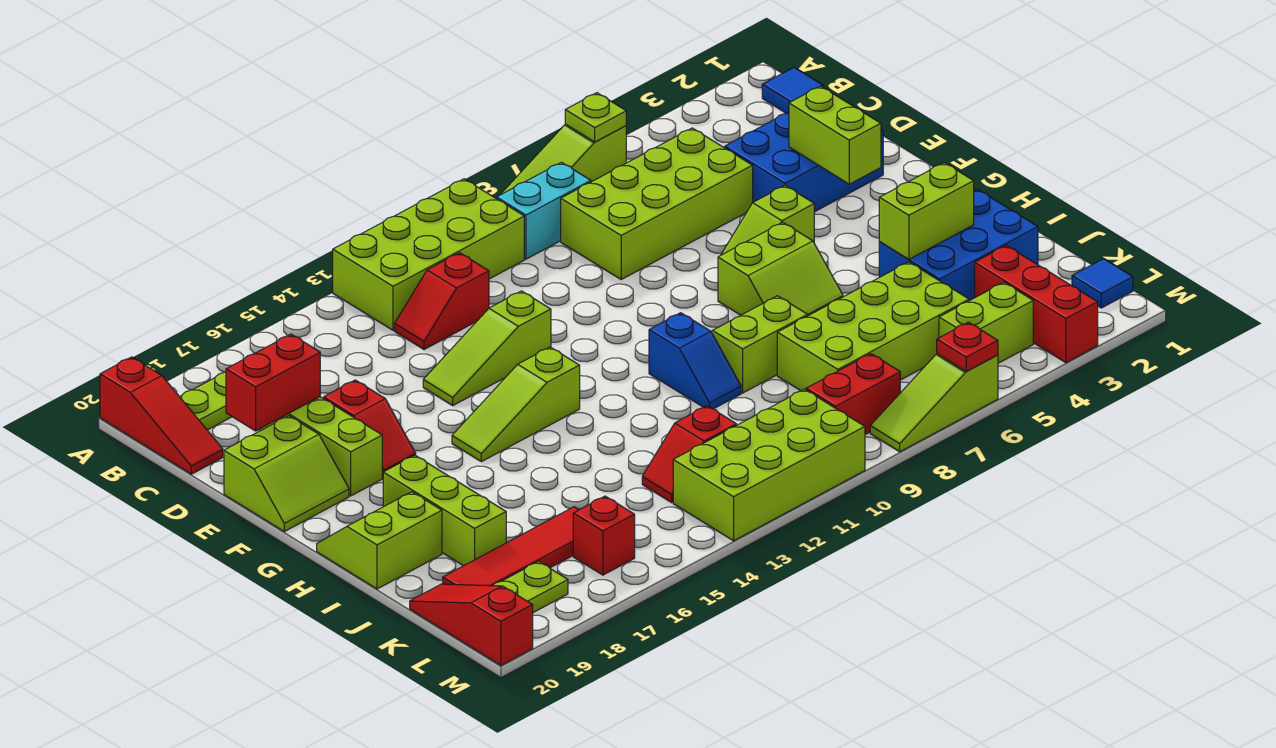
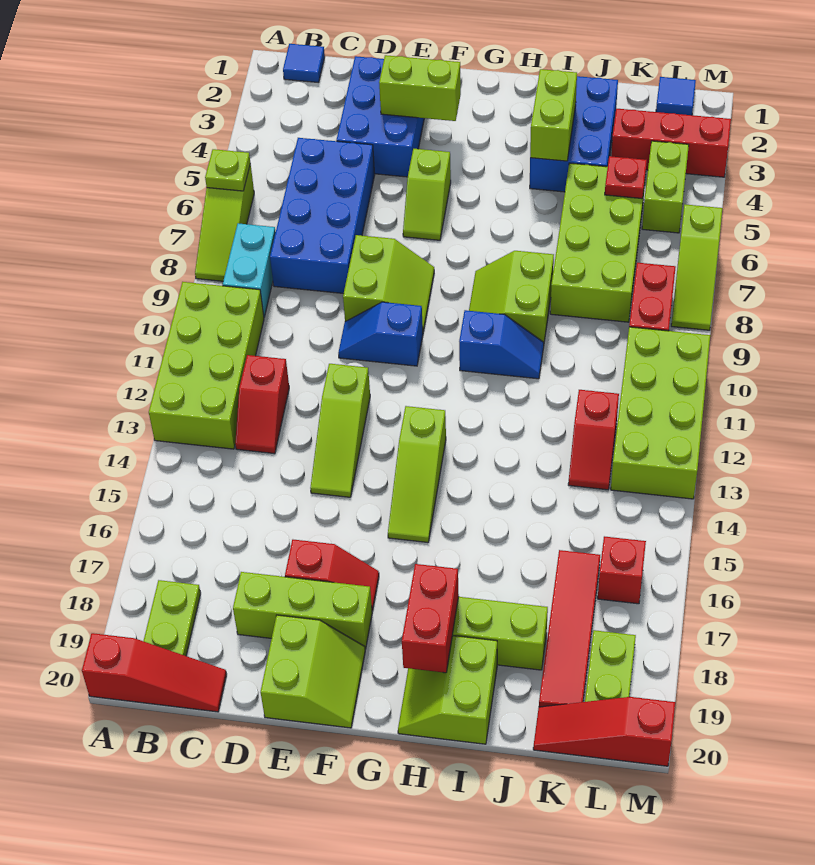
lime 2x4 brick [561,128,753,279] -> blue 2x4 brick [270,138,375,294]
red 1x2 brick [226,334,320,431] -> red 1x2 brick moved to [402,564,459,673]
none -> blue 1x2 slope [338,302,423,366]
lime 2x2 slope [718,222,843,316] -> lime 2x2 slope moved to [343,235,434,332]
red 1x1 plate [937,322,998,371] -> red 1x1 plate moved to [605,156,647,199]

